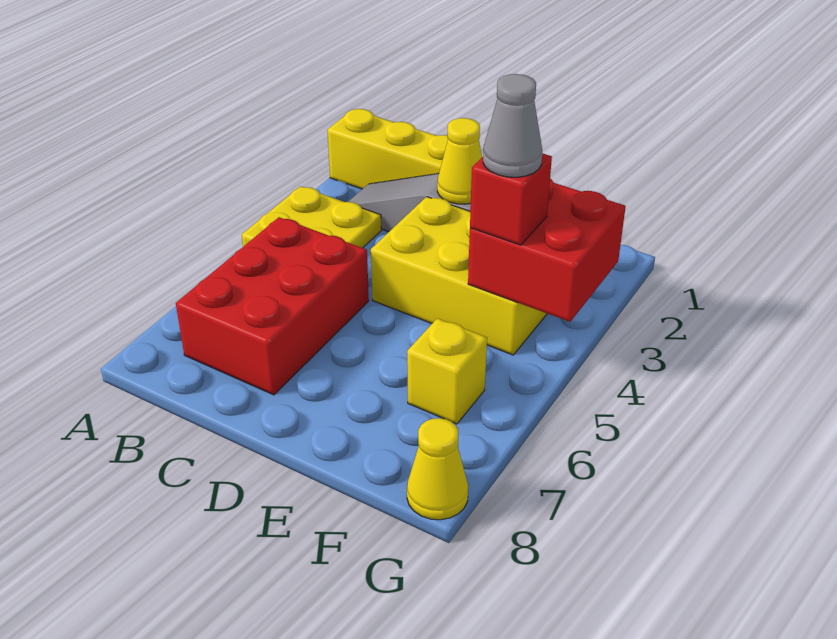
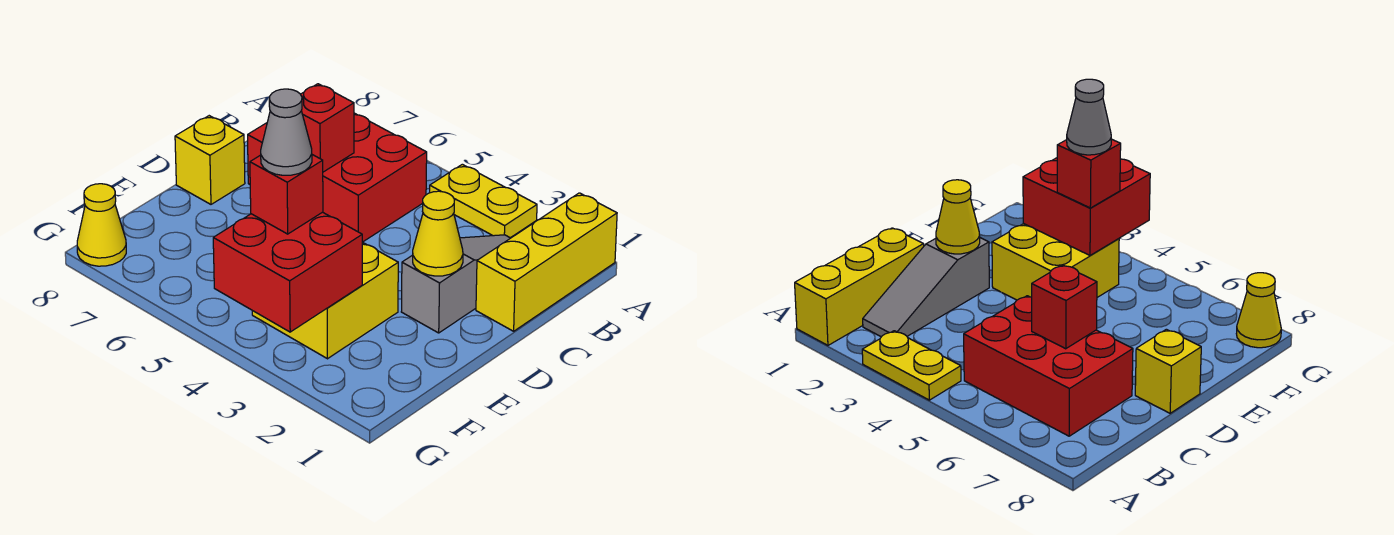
yellow 2x2 plate [242,186,381,248] -> yellow 1x2 plate [430,164,537,238]
none -> red 1x1 brick [301,84,354,172]
yellow 2x3 brick [371,197,547,355] -> yellow 2x2 brick [252,242,398,359]
yellow 1x1 brick [407,318,487,424] -> yellow 1x1 brick moved to [175,116,245,204]

